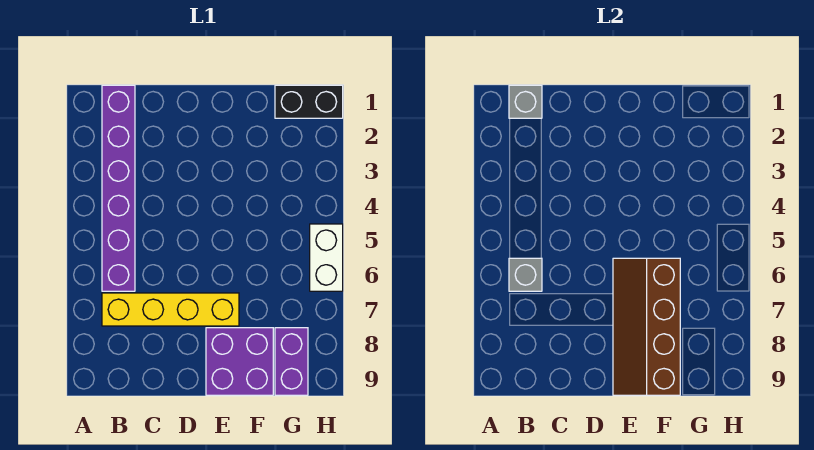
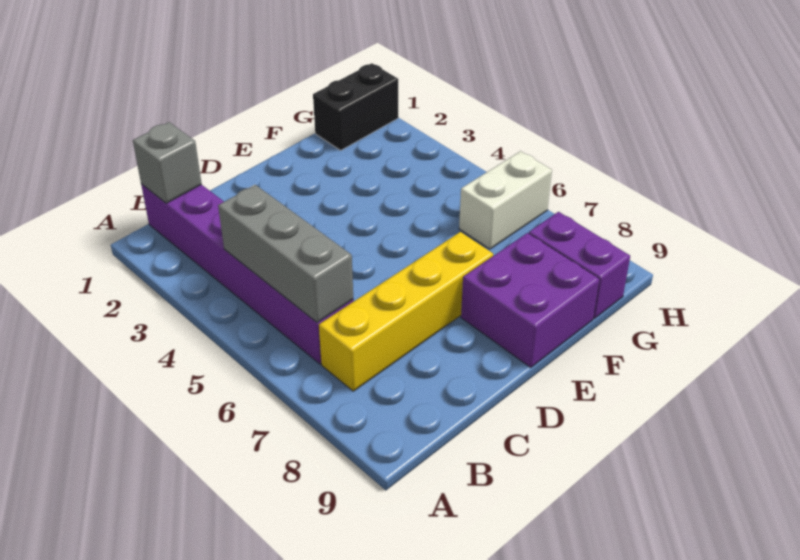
grey 1x1 brick [509,258,542,291] -> grey 1x3 brick [218,185,353,322]
brown 2x4 slope [613,258,680,395] -> none
white 1x2 brick [310,224,343,291] -> white 1x2 brick turned to [459,151,552,249]

